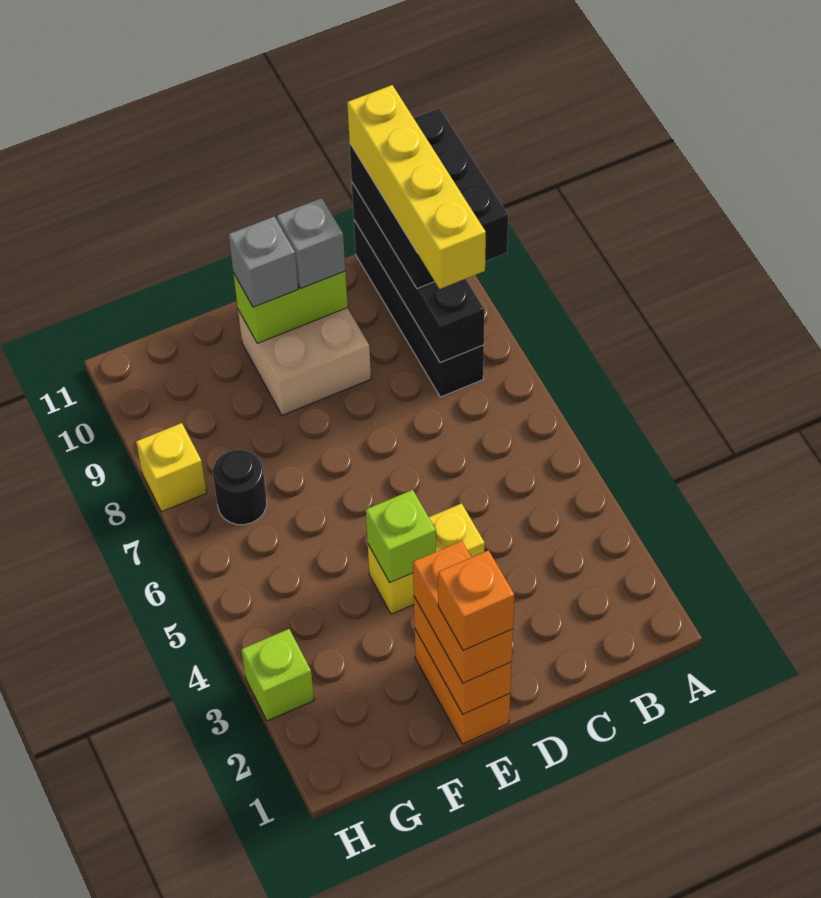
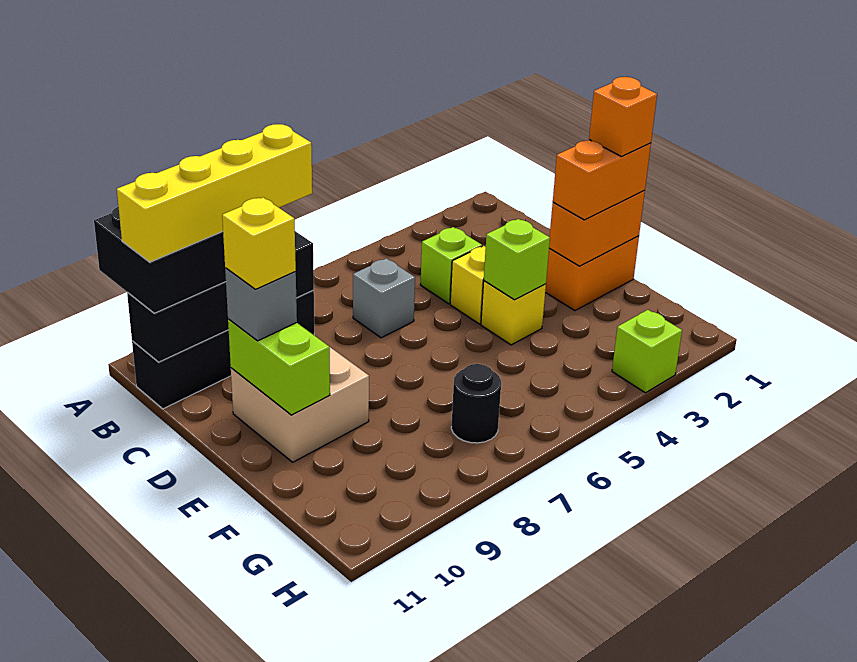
none -> lime 1x1 brick [421,227,482,304]
grey 1x1 brick [229,217,298,307] -> grey 1x1 brick moved to [353,258,415,338]
yellow 1x1 brick [136,423,207,512] -> yellow 1x1 brick moved to [222,198,296,289]

